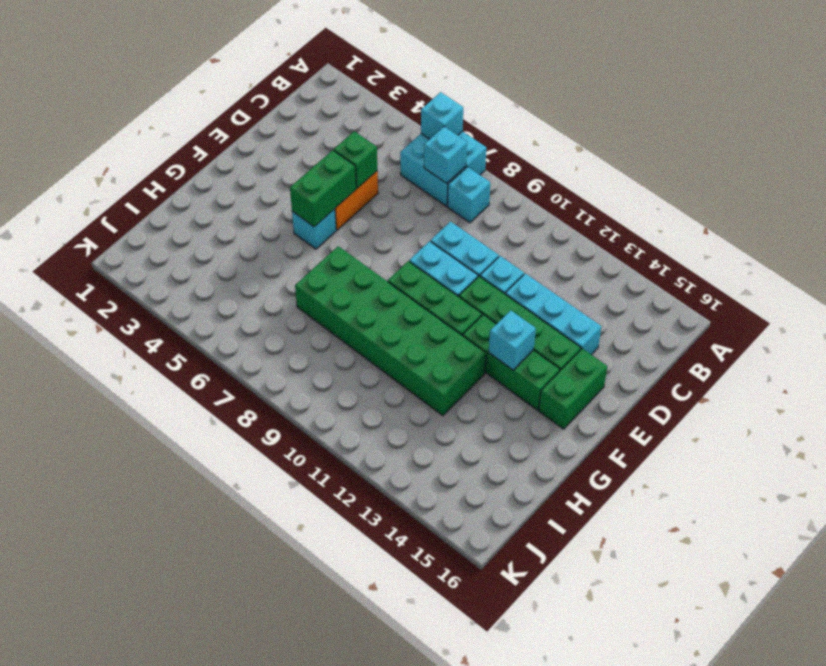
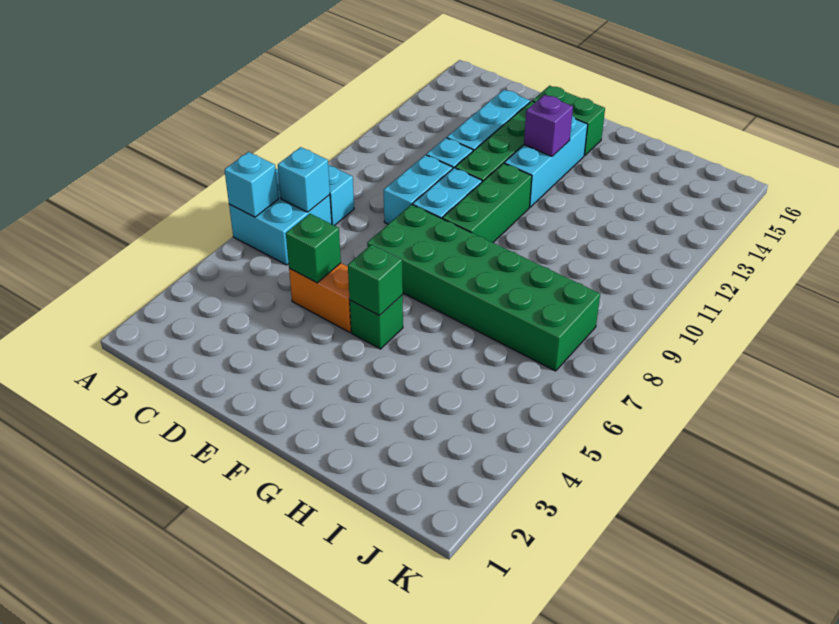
green 1x2 brick [290,150,356,227] -> green 1x1 brick [348,244,403,316]
cyan 1x1 brick [292,209,336,249] -> green 1x1 brick [350,295,403,349]
green 1x3 brick [463,314,560,410] -> cyan 1x3 brick [504,116,588,207]
cyan 1x1 brick [489,310,536,370] -> purple 1x1 brick [524,95,573,156]
green 2x6 brick [295,246,486,416] -> green 2x6 brick turned to [367,204,600,371]

